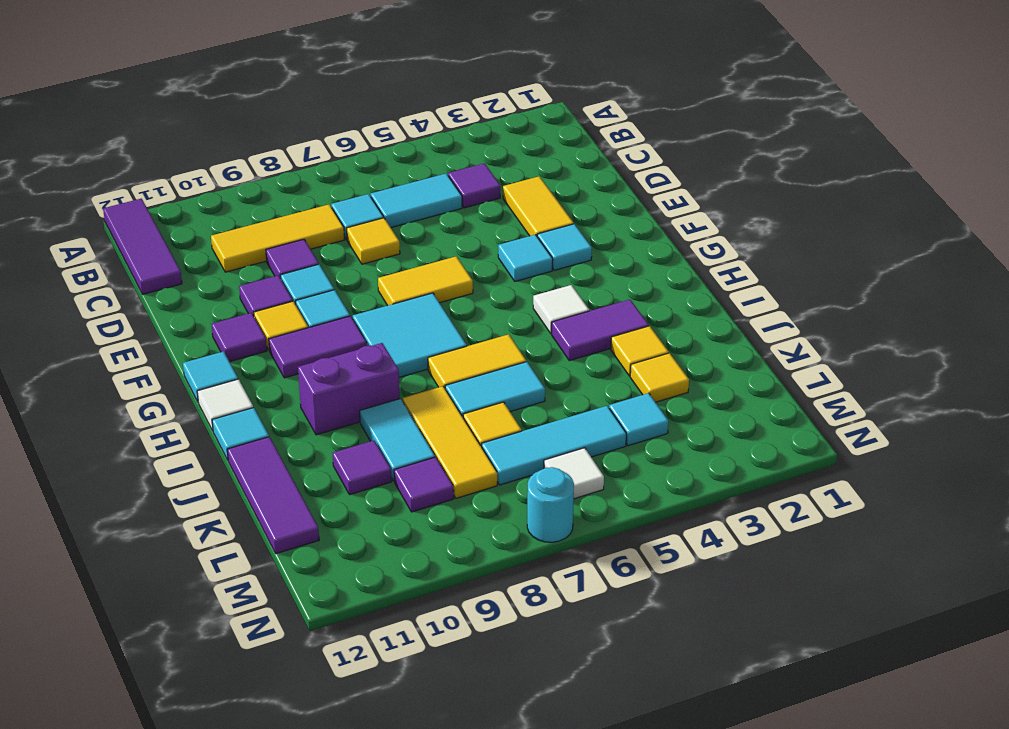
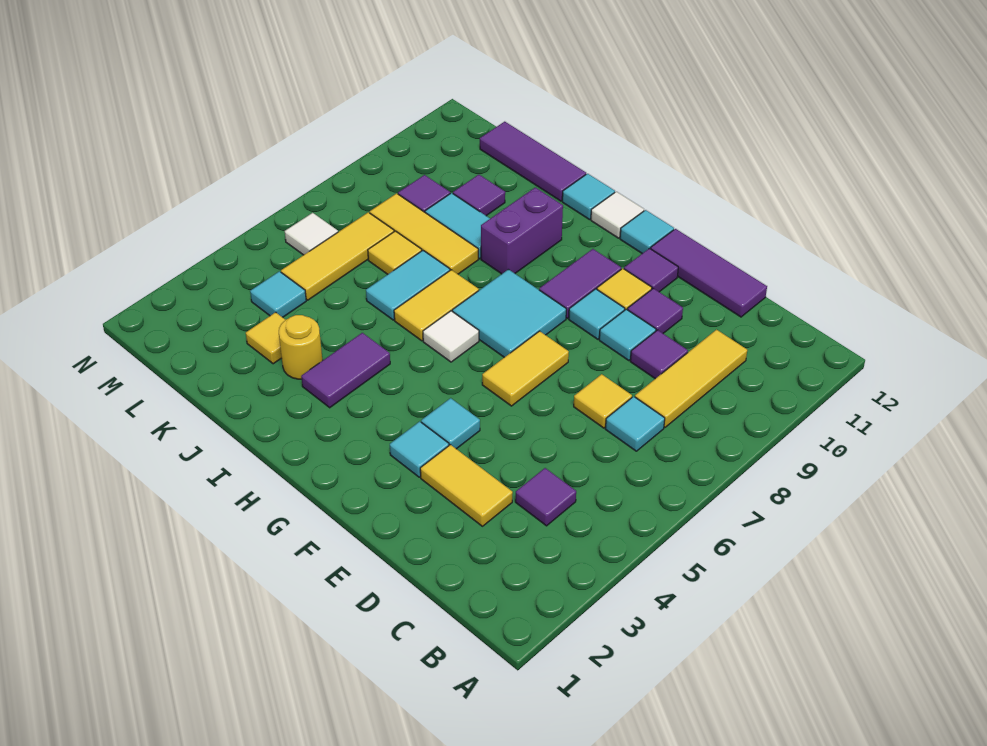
purple 1x3 tile [103,199,182,294] -> purple 1x3 tile moved to [651,229,767,317]
cyan 1x2 tile [371,174,462,228] -> none
white 1x1 tile [533,285,589,334] -> white 1x1 tile moved to [423,311,479,362]
yellow 1x1 tile [611,326,669,376] -> yellow 1x1 round brick [279,315,323,379]
cyan 1x3 tile [482,406,626,485] -> yellow 1x3 tile [281,212,394,300]
cyan 1x1 round brick [527,467,574,542] -> none

